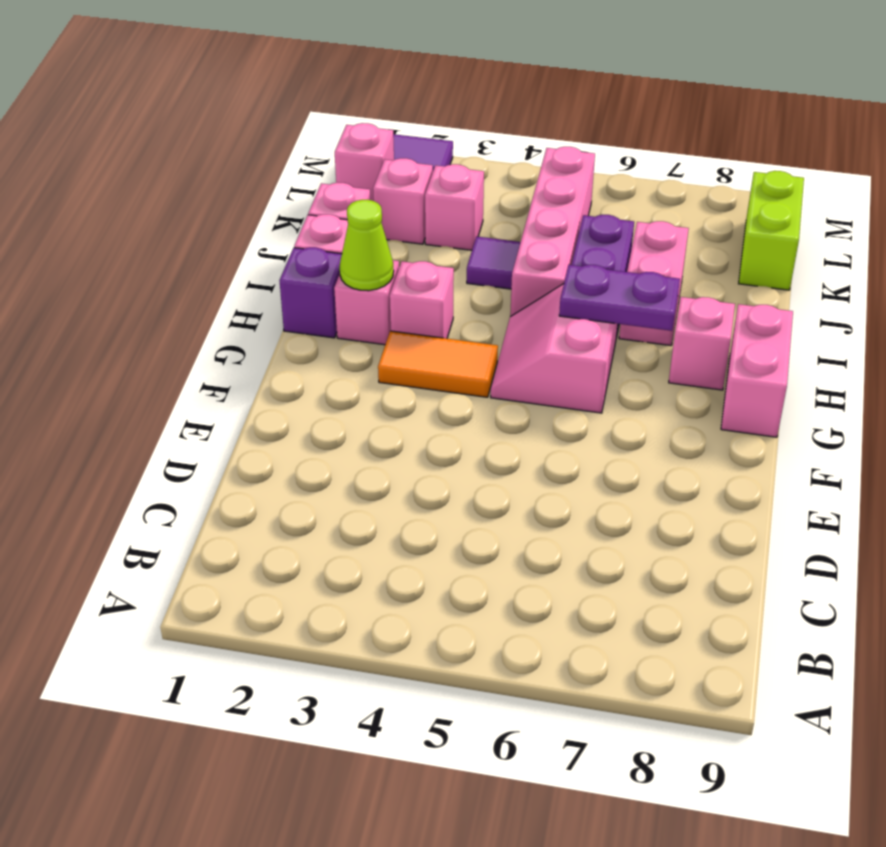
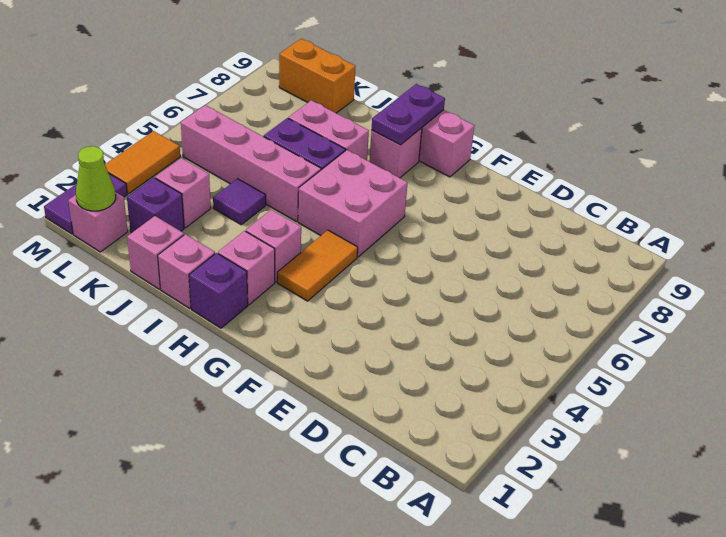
pink 2x2 slope [491,284,618,413] -> pink 2x2 brick [298,150,408,257]
lime 1x1 cone [340,200,394,291] -> lime 1x1 cone moved to [76,146,116,211]
purple 1x2 plate [559,265,680,331] -> purple 1x2 plate moved to [371,84,445,145]
pink 1x1 brick [373,158,433,244] -> purple 1x1 brick [127,178,184,233]
lime 1x2 brick [739,171,804,290] -> orange 1x2 brick [279,39,356,113]
none -> orange 1x2 tile [105,131,180,194]

